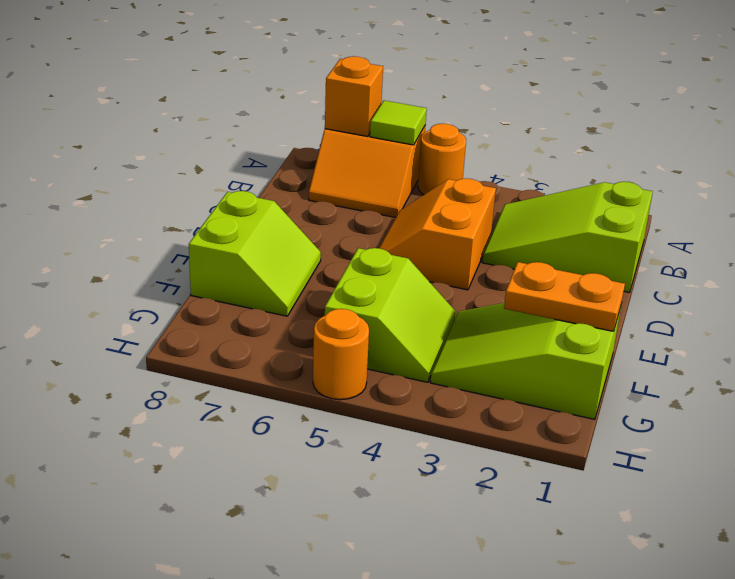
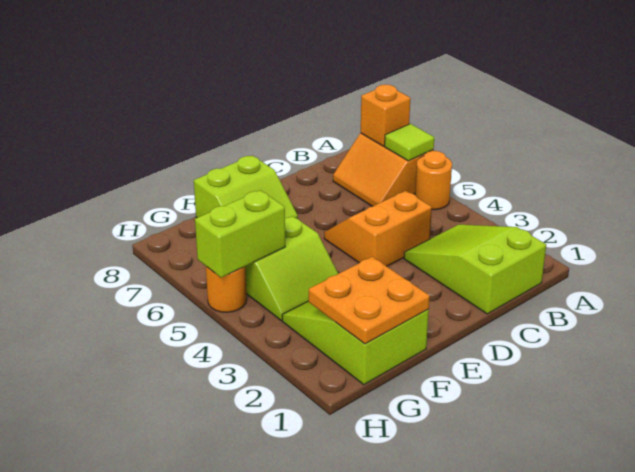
orange 1x2 plate [504,262,625,331] -> orange 2x2 plate [309,257,430,344]
none -> lime 1x2 brick [195,190,285,278]

